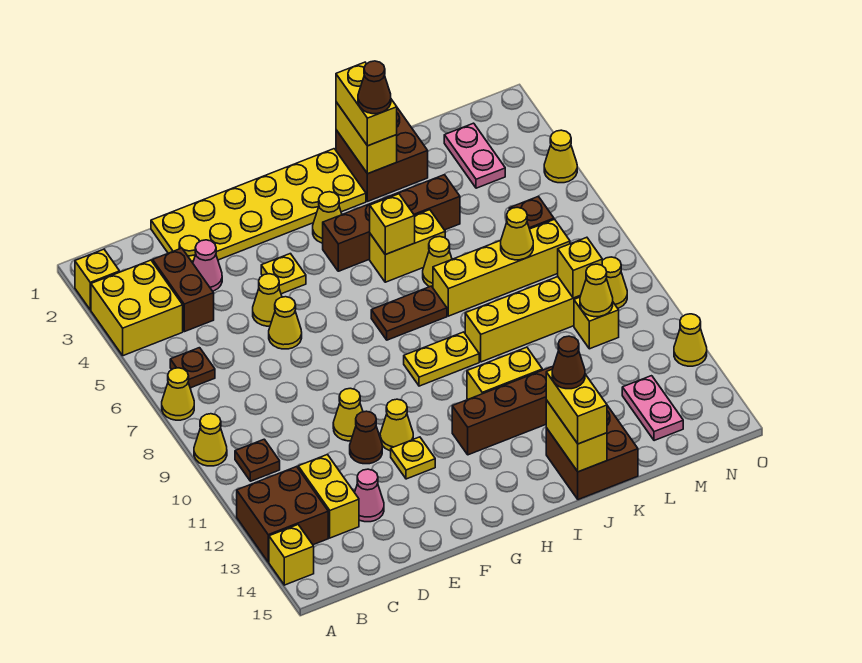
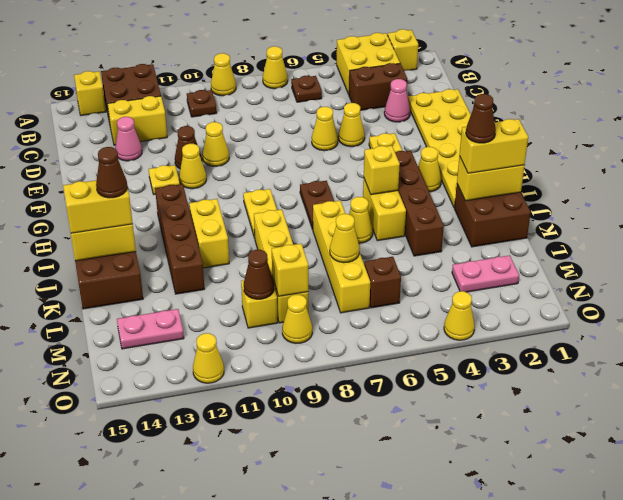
yellow 1x1 cone [580,264,613,317] -> brown 1x1 cone [244,250,274,299]

